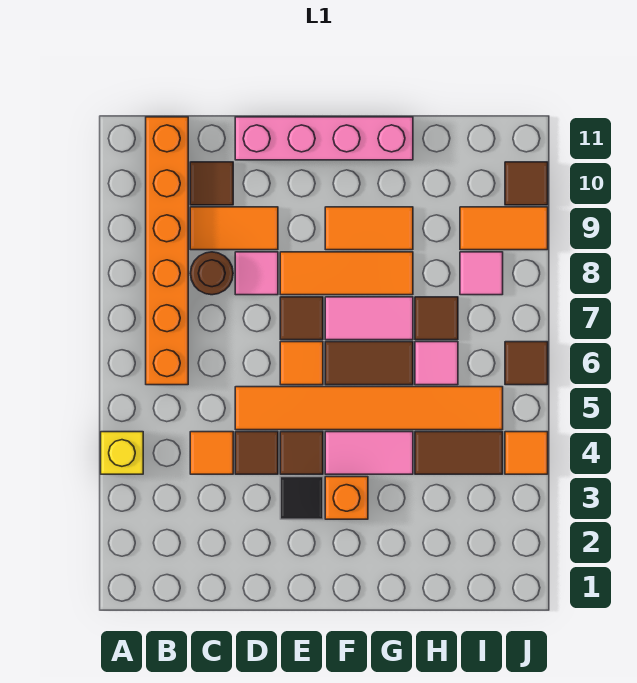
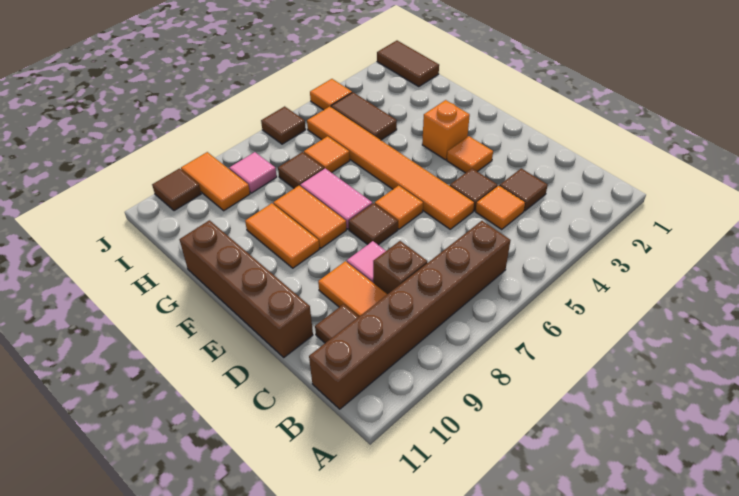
yellow 1x1 brick [101,432,143,474] -> none
orange 1x6 brick [146,117,188,385] -> brown 1x6 brick [309,221,511,409]
brown 1x1 round brick [190,252,233,295] -> brown 1x1 brick [373,241,427,294]
pink 1x4 brick [235,117,413,160] -> brown 1x4 brick [180,220,313,357]
black 1x1 tile [280,477,323,519] -> orange 1x1 tile [447,136,493,173]
brown 1x1 tile [280,432,323,474] -> brown 1x1 tile moved to [500,168,548,211]
orange 1x3 tile [280,252,413,295] -> orange 1x2 tile [273,186,346,248]
pink 1x2 tile [325,432,413,474] -> none
brown 1x2 tile [325,342,413,385] -> brown 1x2 tile moved to [377,41,439,87]
pink 1x1 tile [415,342,458,385] -> orange 1x1 tile [304,136,350,173]

